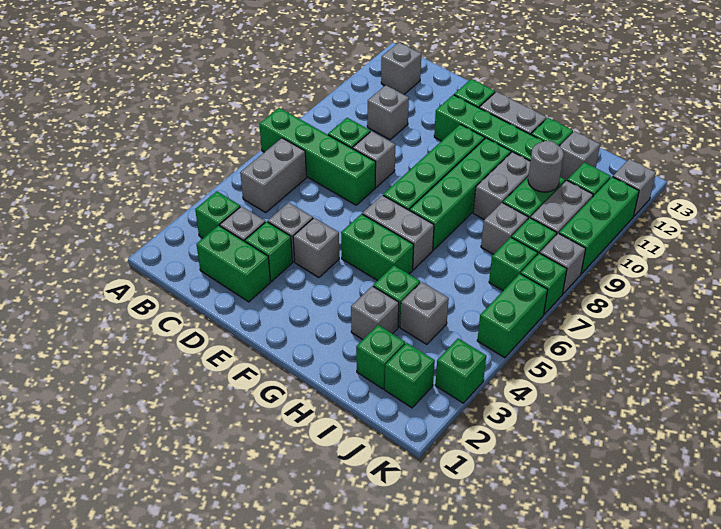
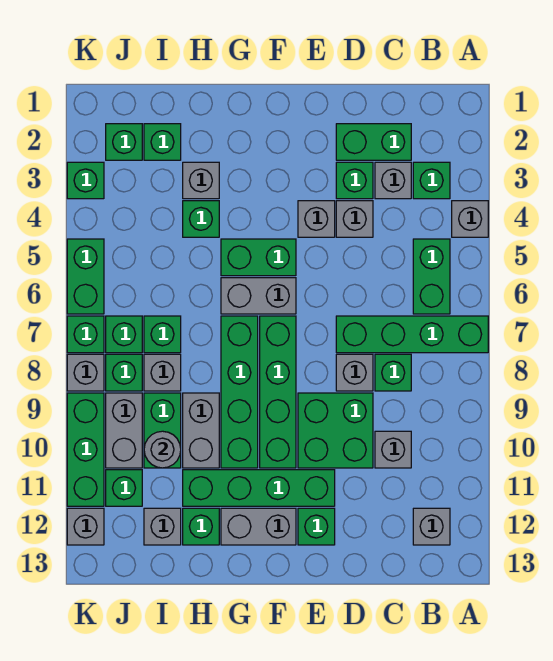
grey 1x2 brick [240,138,306,212] -> green 1x2 brick [413,239,450,314]
none -> green 2x2 brick [298,393,373,468]
grey 1x1 brick [400,282,449,344] -> grey 1x1 brick moved to [452,201,488,237]
none -> green 1x1 brick [144,316,181,353]

